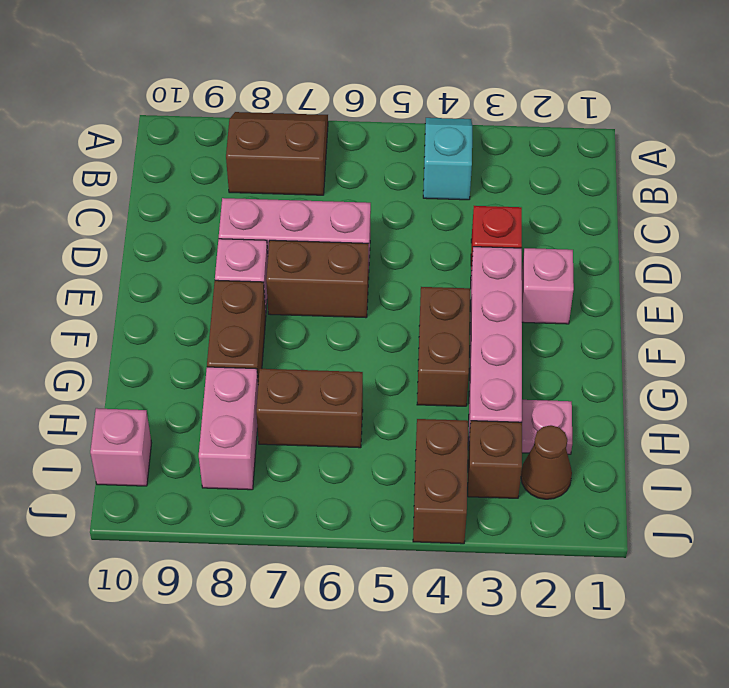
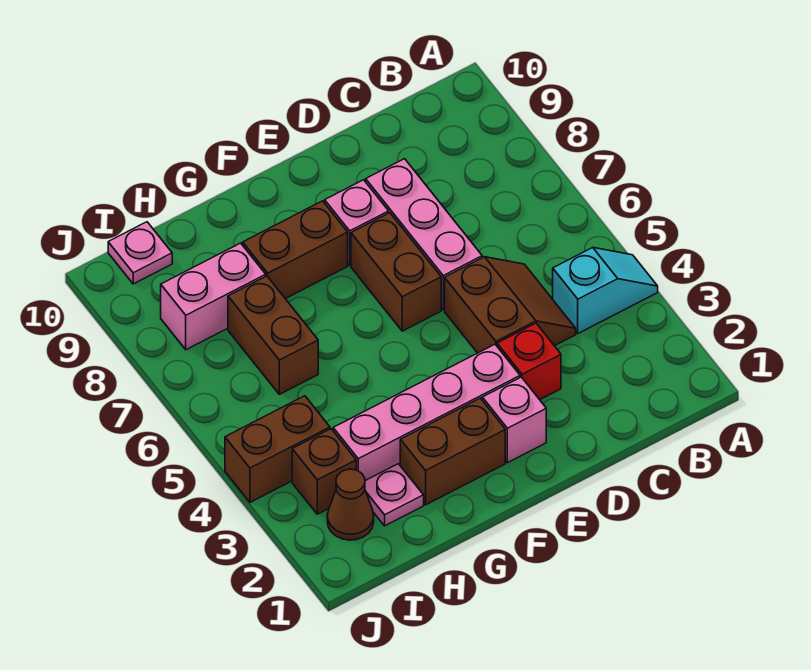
brown 2x2 slope [226,112,328,195] -> brown 2x2 slope moved to [445,257,576,353]
brown 1x2 brick [417,287,470,406] -> brown 1x2 brick moved to [400,398,505,505]
pink 1x1 brick [90,408,151,486] -> pink 1x1 plate [108,222,172,284]

